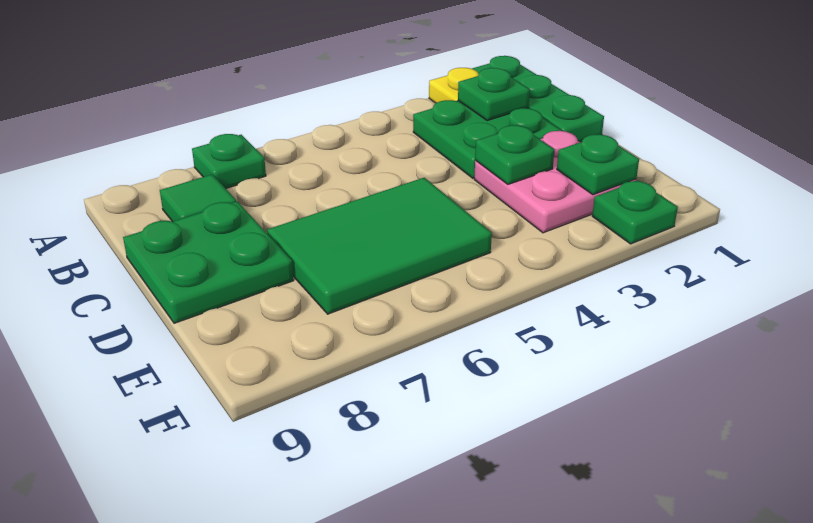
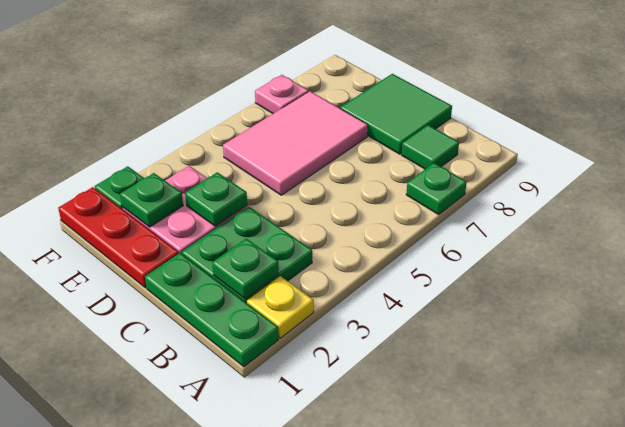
green 2x2 plate [123,201,294,323] -> green 2x2 tile [340,74,452,154]
none -> red 1x3 plate [58,187,179,288]
green 2x3 tile [267,178,492,314] -> pink 2x3 tile [223,91,368,195]
none -> pink 1x1 plate [255,75,309,114]

